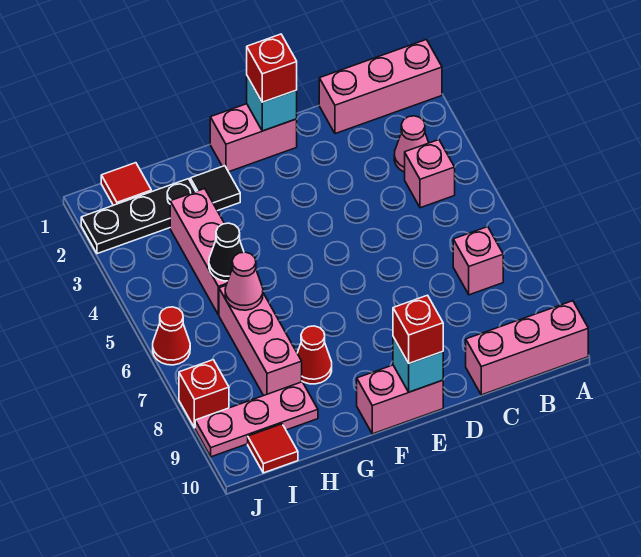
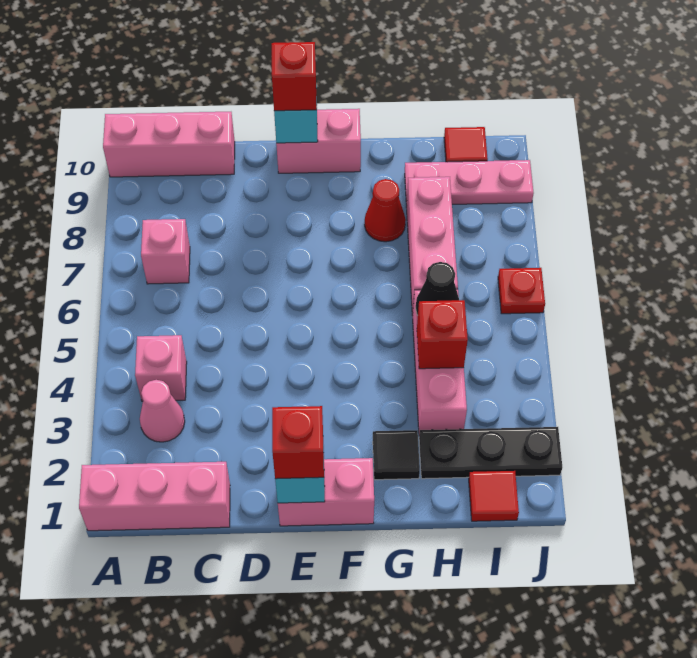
pink 1x1 cone [225,252,263,310] -> none
red 1x1 cone [153,307,190,365] -> red 1x1 plate [498,268,545,314]
red 1x1 brick [179,360,229,428] -> red 1x1 brick moved to [417,300,468,369]

